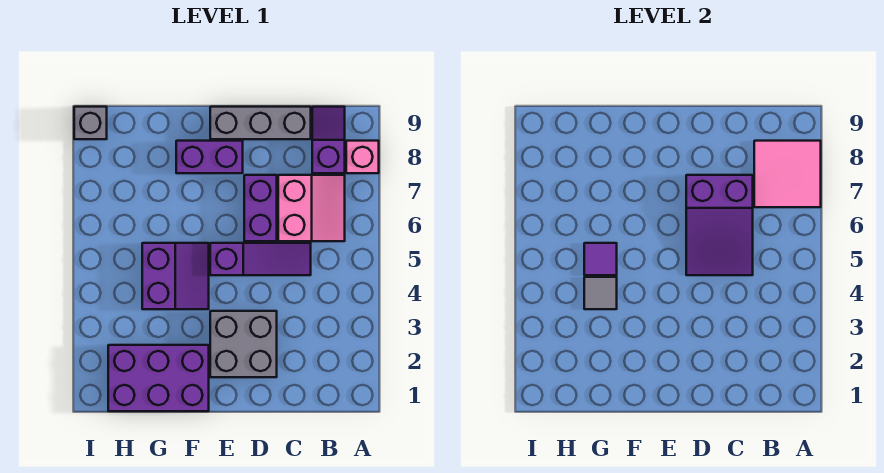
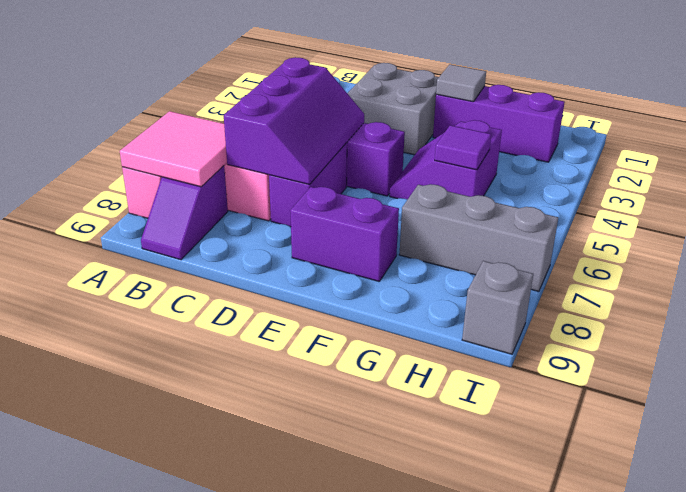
purple 2x3 slope [686,175,753,275] -> purple 2x3 slope turned to [224,57,364,184]
grey 1x3 brick [210,107,311,139] -> grey 1x3 brick moved to [399,184,558,291]
purple 2x3 brick [108,345,209,411] -> purple 1x3 brick [433,85,564,162]
grey 1x1 tile [584,277,617,309] -> grey 1x1 tile moved to [436,64,486,102]

